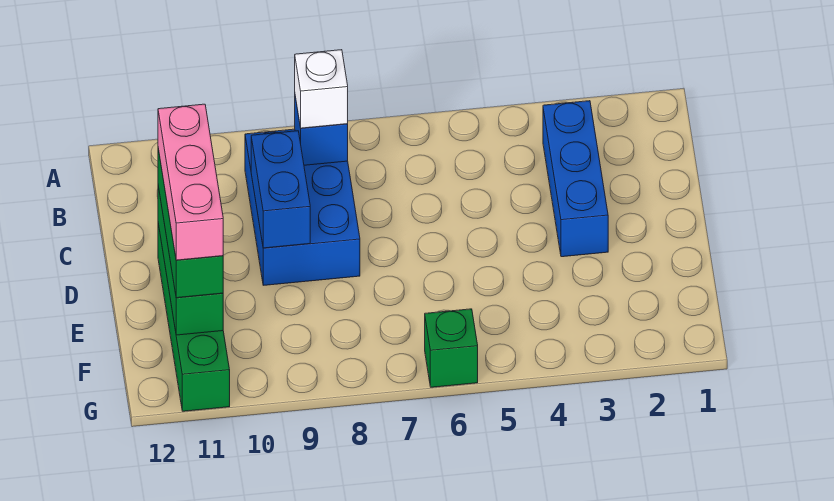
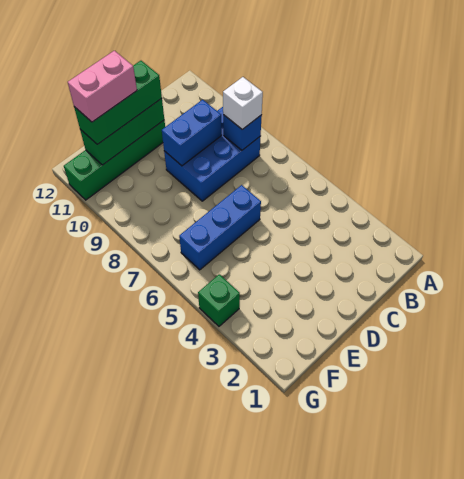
blue 1x3 brick [543,101,608,257] -> blue 1x3 brick moved to [179,185,261,270]
pink 1x3 brick [158,104,223,260] -> pink 1x2 brick [68,51,137,122]
green 1x1 brick [425,309,478,387] -> green 1x1 brick moved to [198,274,240,326]

